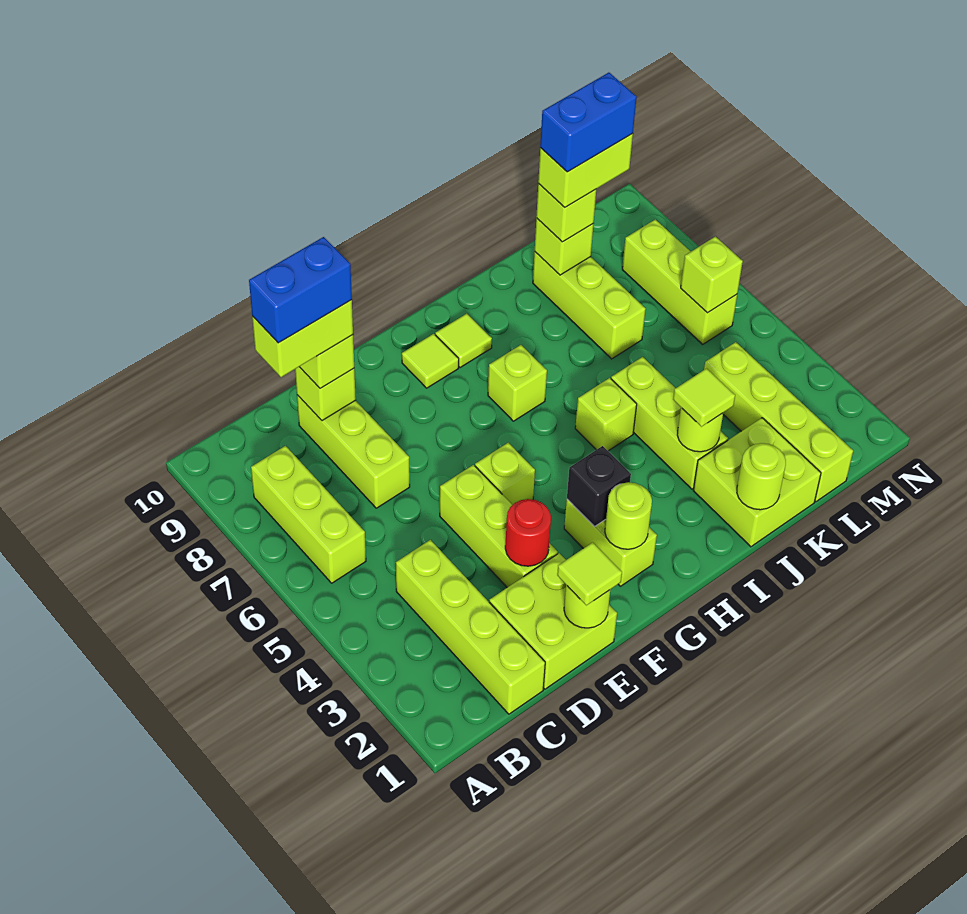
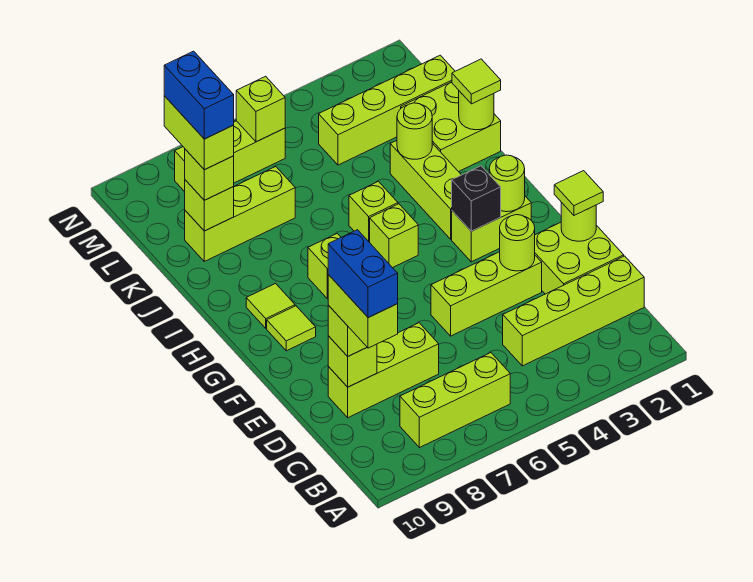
red 1x1 round brick [505,499,551,566] -> lime 1x1 round brick [500,215,535,271]
lime 1x1 brick [475,443,535,505] -> lime 1x1 brick moved to [370,204,418,268]
lime 1x3 brick [611,357,728,489] -> lime 1x3 brick turned to [390,141,461,239]
lime 1x1 tile [673,368,735,427] -> lime 1x1 tile moved to [452,59,501,104]

